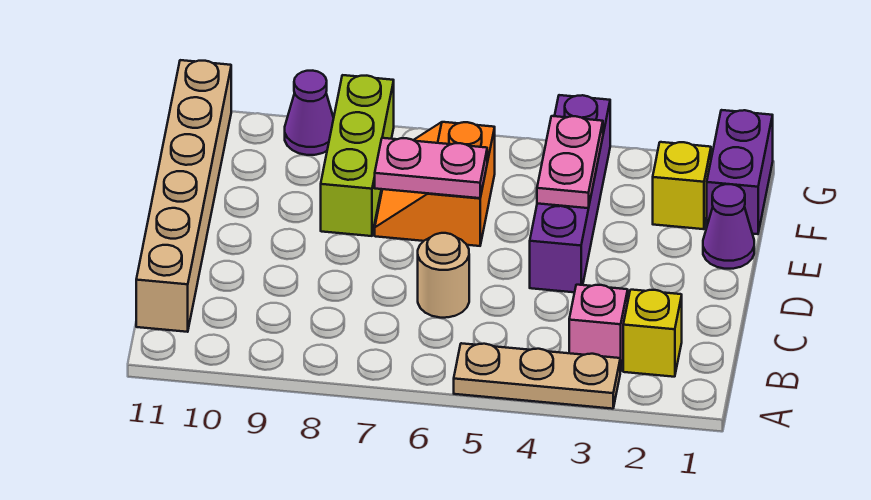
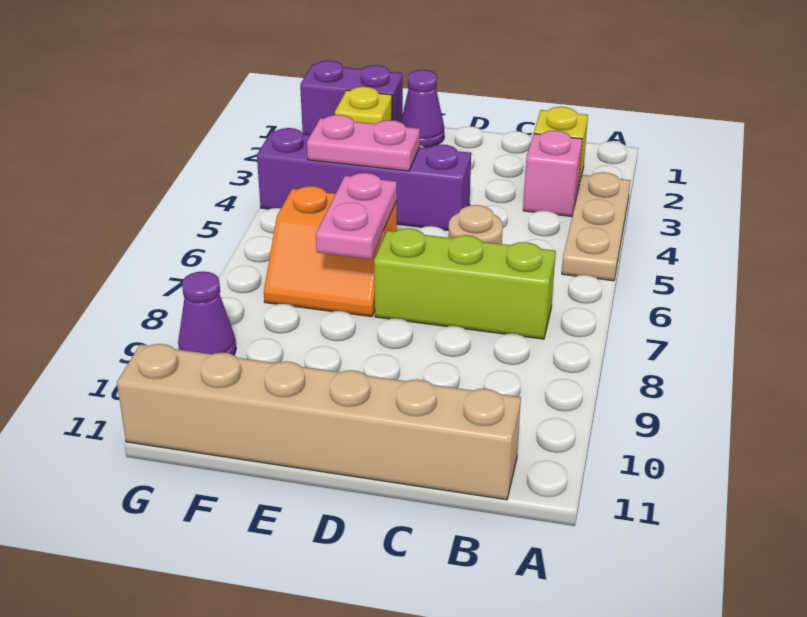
lime 1x3 brick [321,75,394,236] -> lime 1x3 brick moved to [374,228,556,339]

